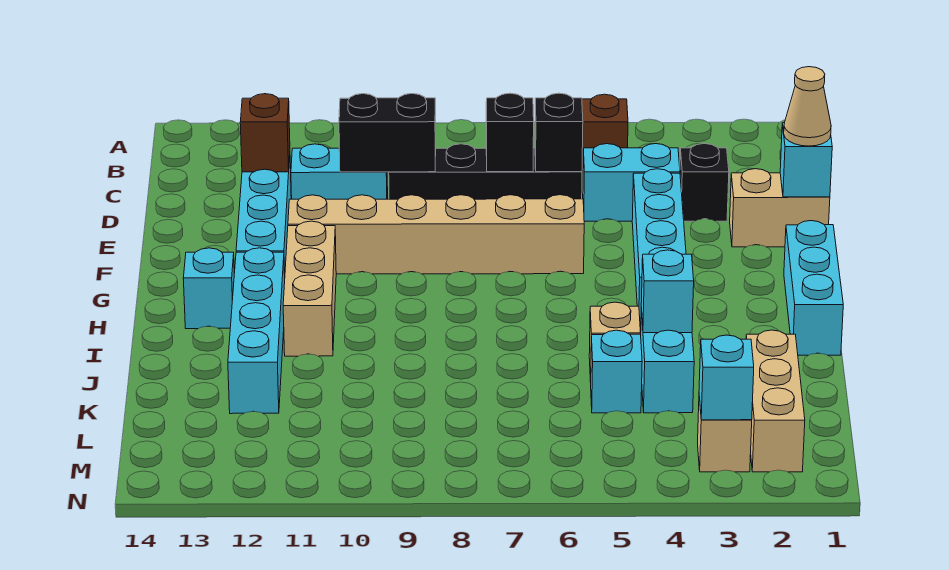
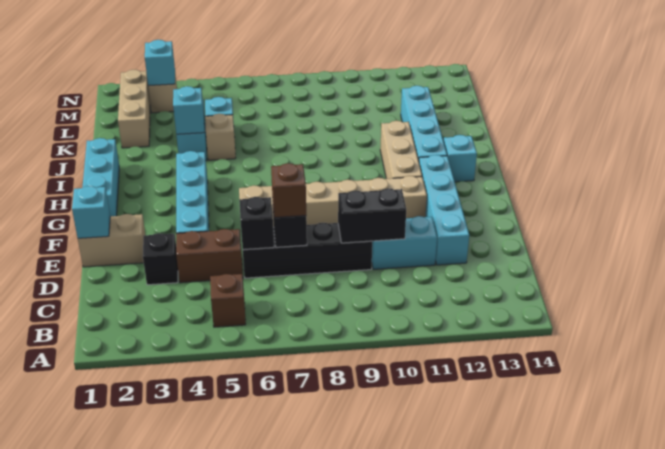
cyan 1x2 brick [583,144,680,221] -> brown 1x2 brick [176,229,243,283]
brown 1x1 brick [240,94,290,172] -> brown 1x1 brick moved to [271,163,306,218]
tan 1x1 cone [784,67,831,146] -> none

